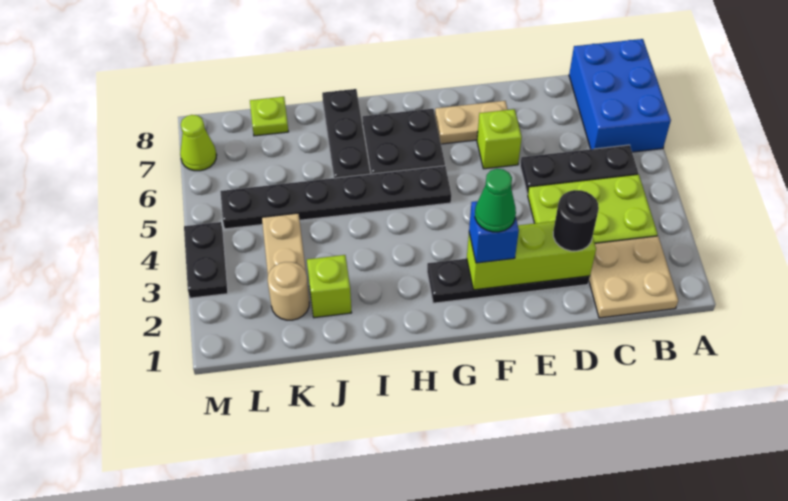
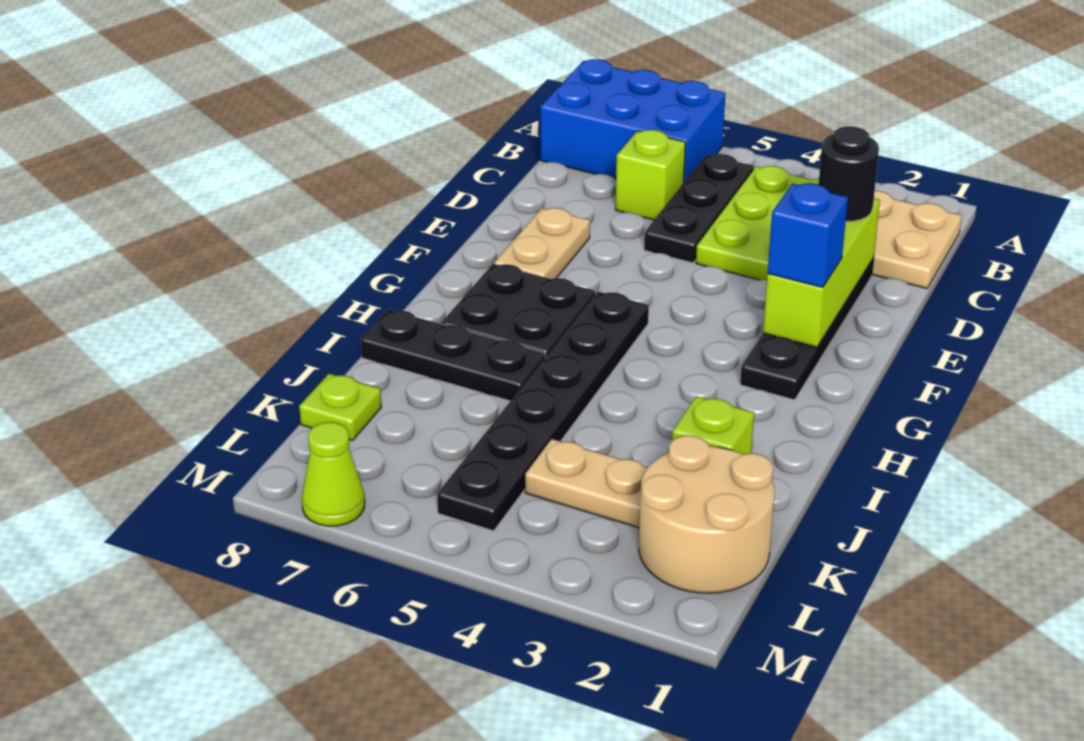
lime 1x1 brick [477,109,522,169] -> lime 1x1 brick moved to [616,130,685,220]
green 1x1 cone [475,169,516,232] -> none
tan 1x1 round brick [268,262,309,320] -> tan 2x2 round brick [639,435,774,593]
black 1x2 plate [184,222,228,298] -> none

